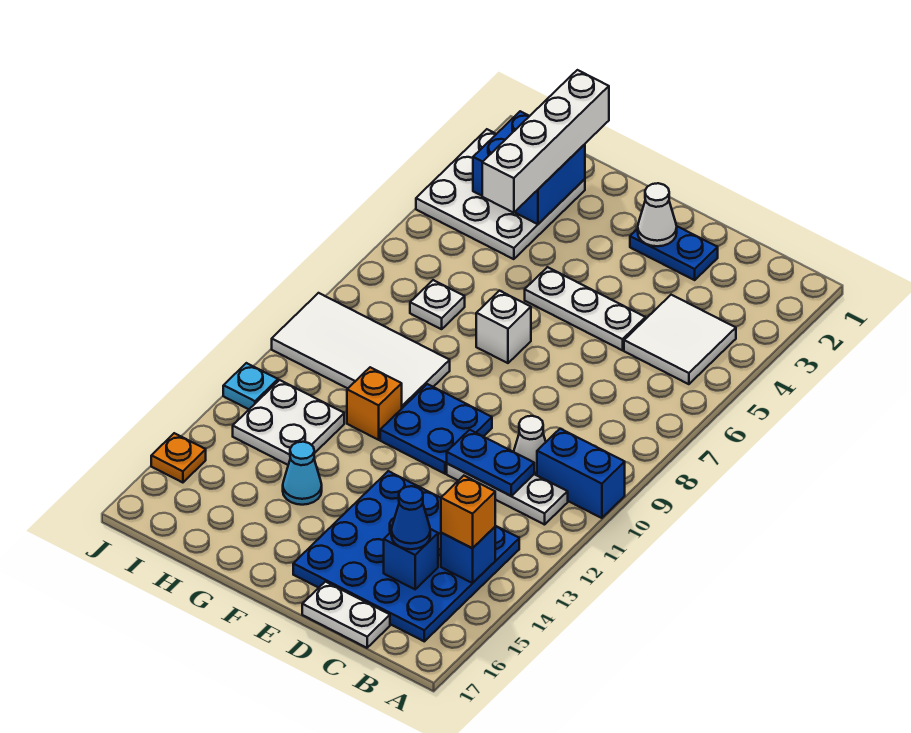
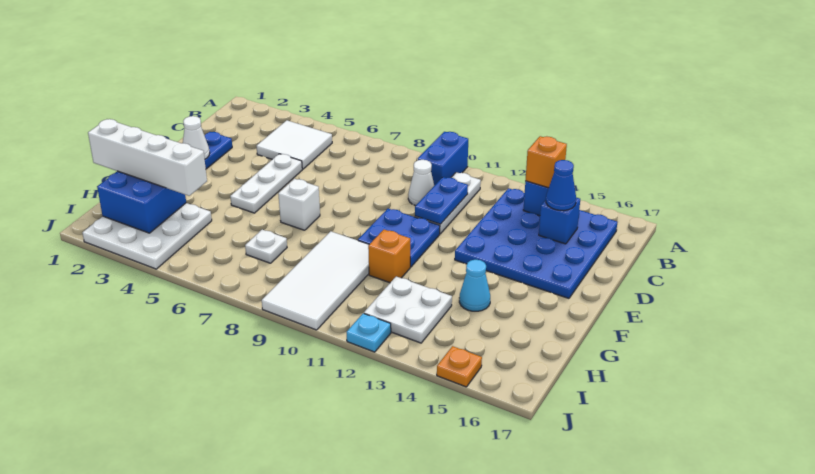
white 1x2 plate [302,582,390,648] -> none

